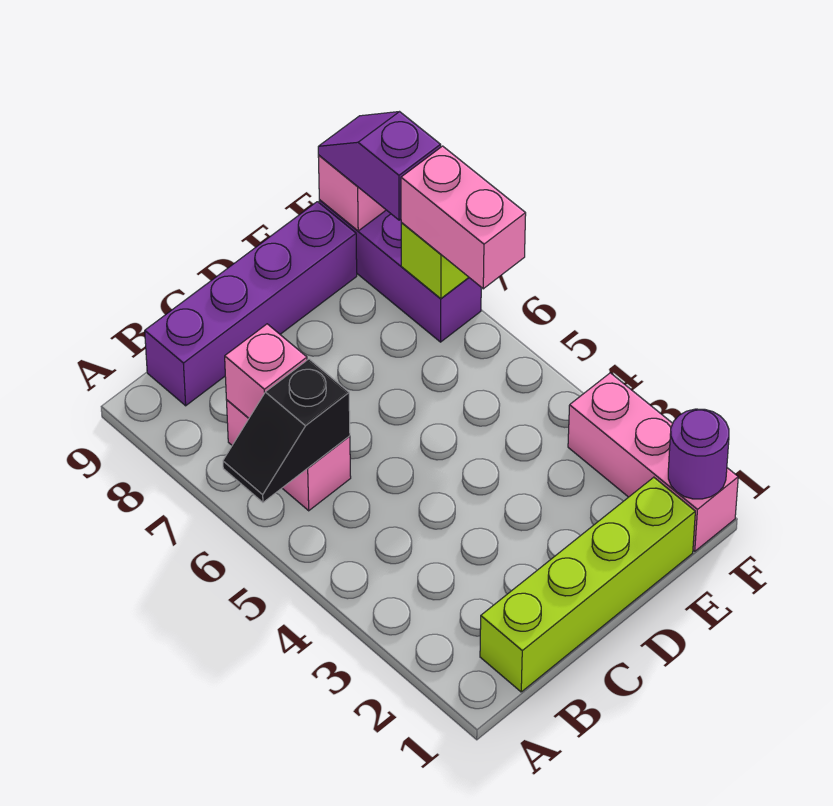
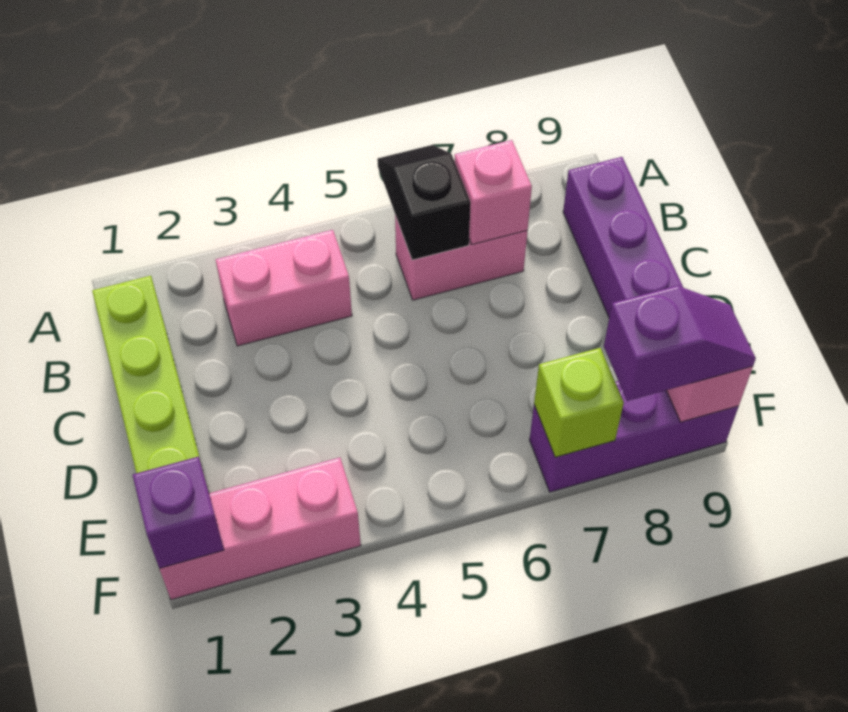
purple 1x1 round brick [668,409,729,499] -> purple 1x1 brick [133,457,224,569]
pink 1x2 brick [401,146,526,289] -> pink 1x2 brick moved to [216,230,352,346]

